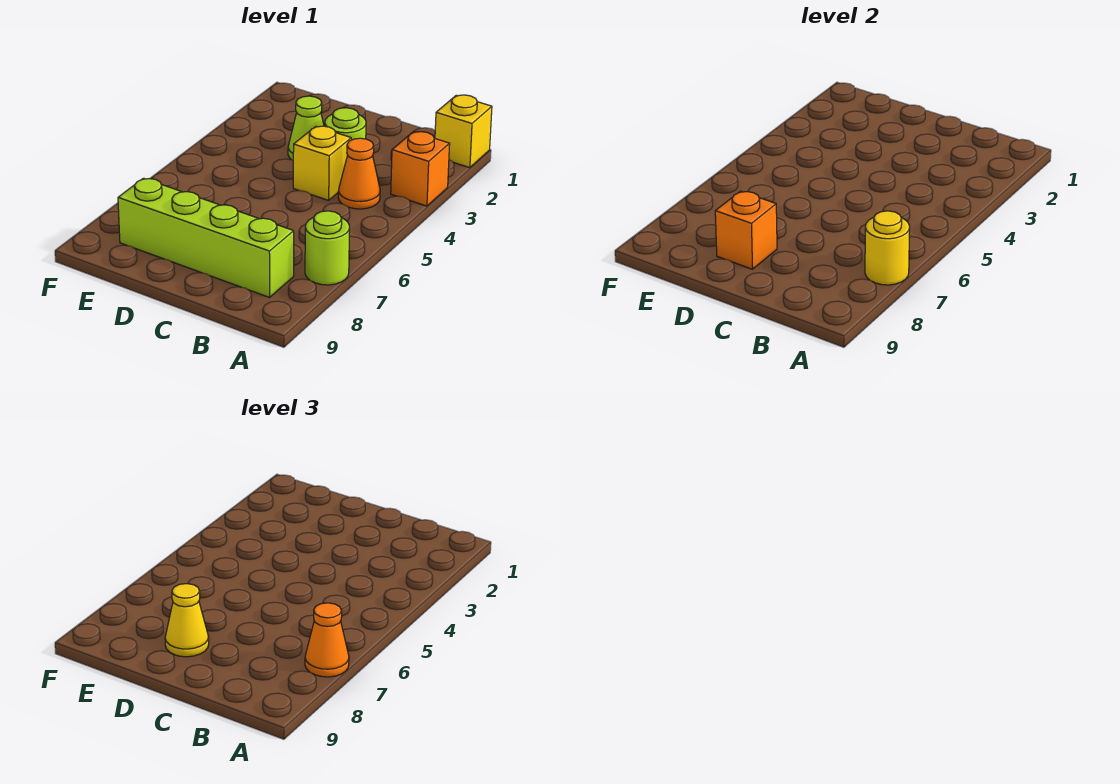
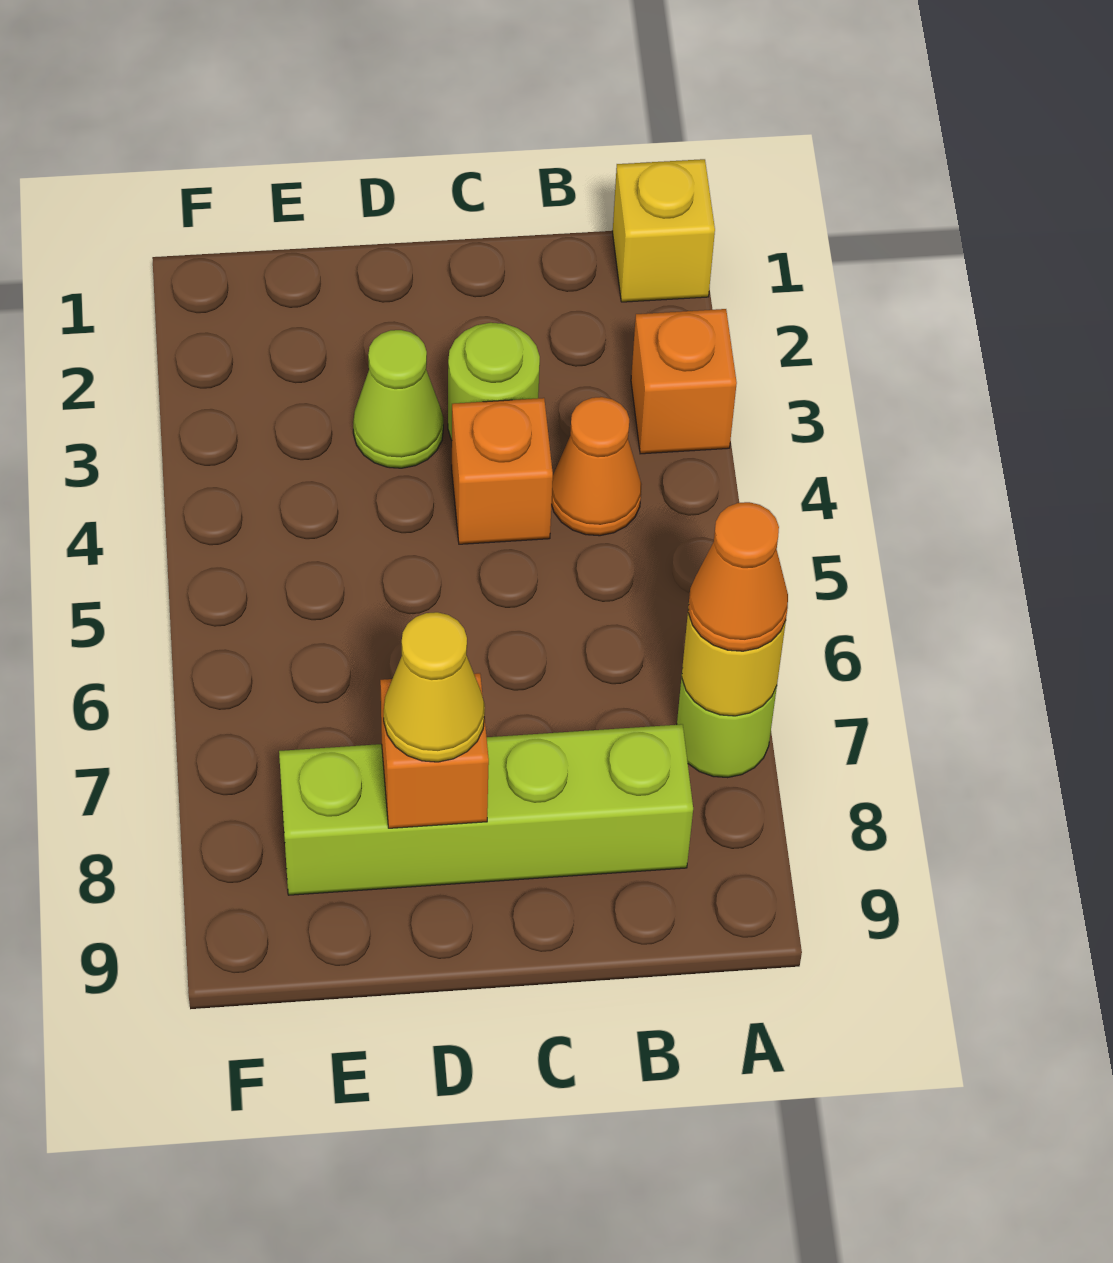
yellow 1x1 brick [293,126,351,200] -> orange 1x1 brick [452,398,553,544]

